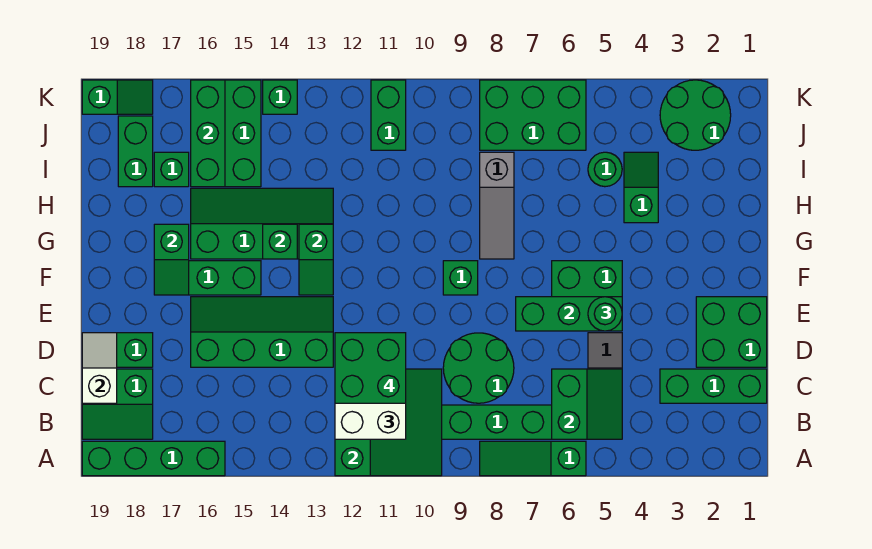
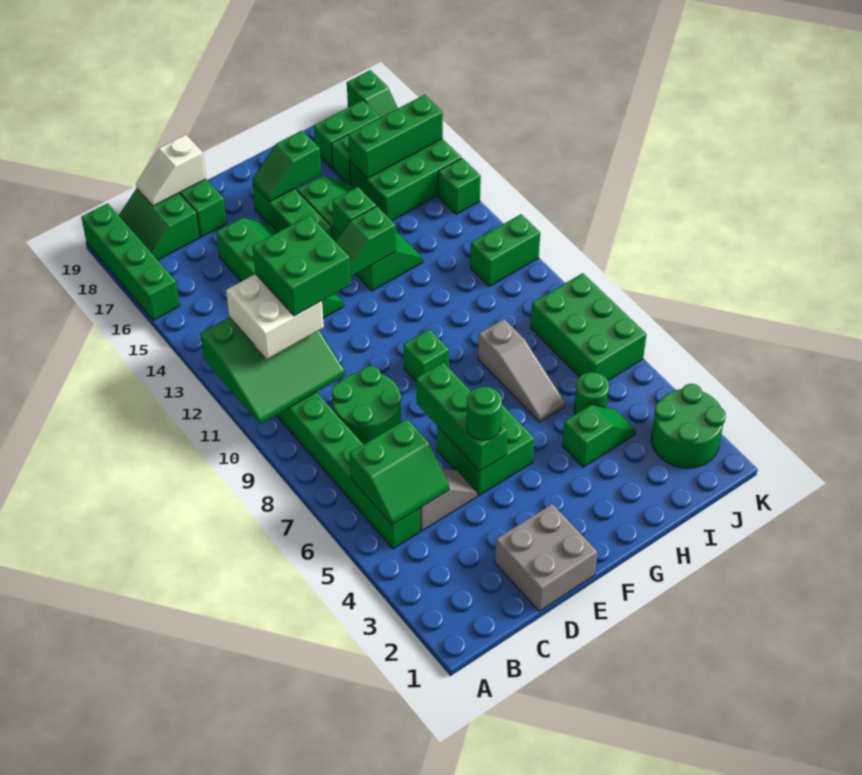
green 1x3 slope [480,441,586,476] -> none
green 1x3 brick [660,369,767,403] -> none
white 1x2 slope [82,333,117,403] -> white 1x2 slope turned to [136,135,206,206]
green 2x2 brick [696,297,767,367] -> grey 2x2 brick [495,504,597,611]
grey 1x3 slope [480,152,514,259] -> grey 1x3 slope turned to [478,319,565,422]

